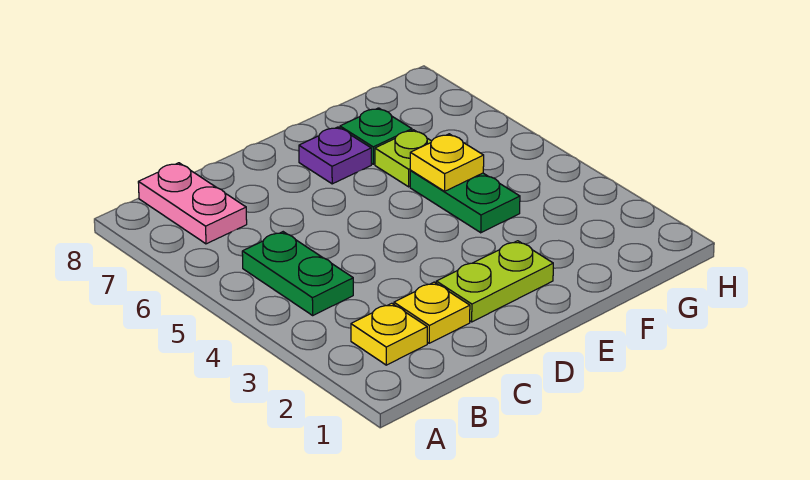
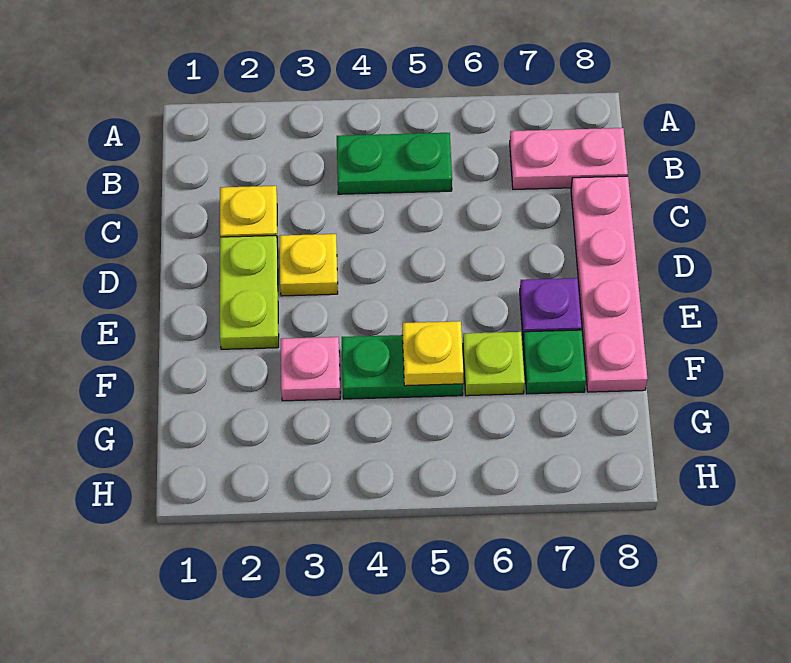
yellow 1x1 plate [351,303,427,365] -> yellow 1x1 plate moved to [280,234,338,296]
none -> pink 1x4 plate [571,176,647,392]
none -> pink 1x1 plate [281,337,340,401]

